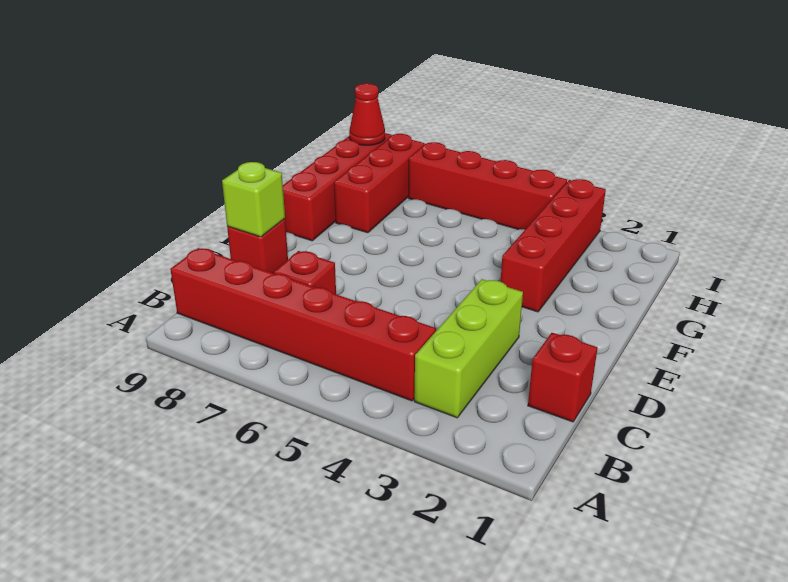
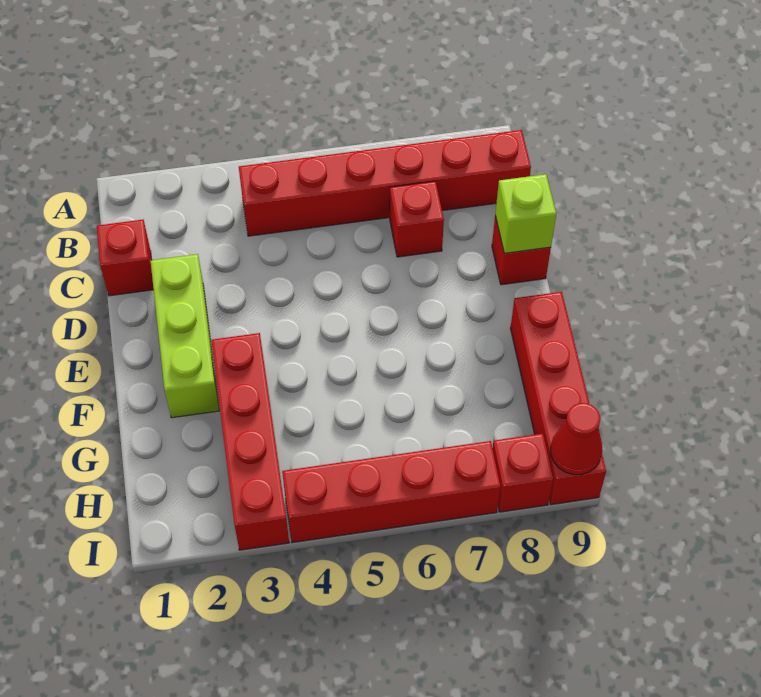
lime 1x3 brick [414,279,523,418] -> lime 1x3 brick moved to [151,254,219,418]
red 1x3 brick [334,134,425,233] -> red 1x1 brick [493,434,554,512]

